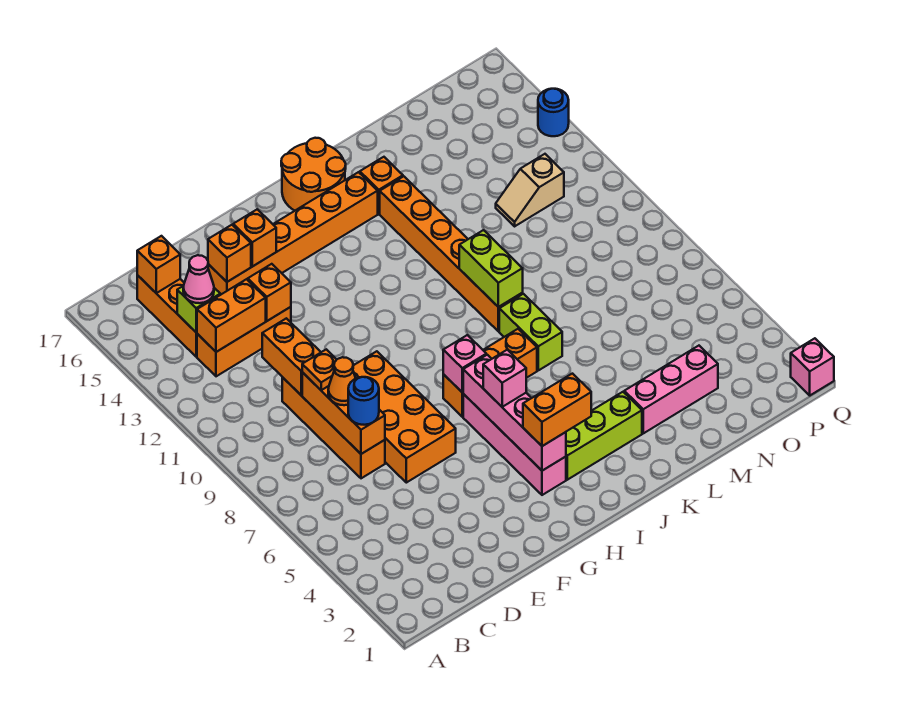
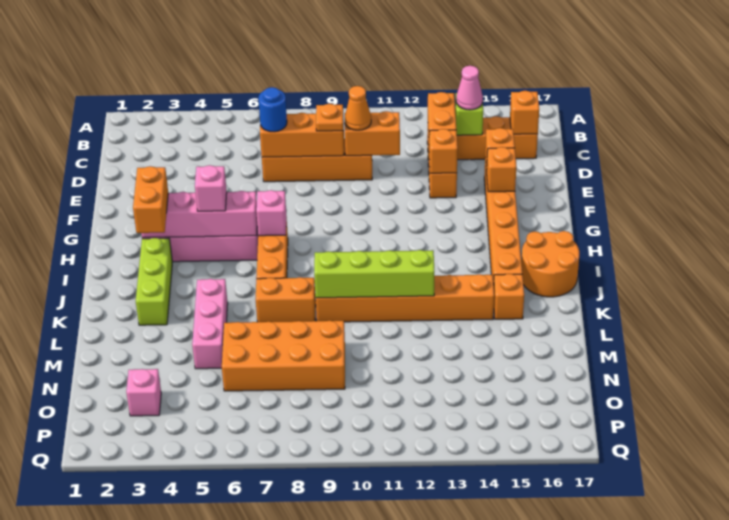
orange 1x1 cone [328,357,356,405] -> orange 1x1 cone moved to [345,86,371,130]
orange 2x4 brick [353,351,456,483] -> orange 2x4 brick moved to [222,320,345,391]
lime 1x2 brick [499,294,562,370] -> orange 1x2 brick [256,277,316,322]
lime 1x2 brick [459,230,523,307] -> lime 1x4 brick [314,250,434,298]
pink 1x3 brick [624,346,718,433] -> pink 1x3 brick moved to [192,279,228,369]
tan 1x2 slope [496,154,564,226] -> none
pink 1x1 brick [791,338,834,395] -> pink 1x1 brick moved to [126,369,161,416]
blue 1x1 round brick [538,89,569,136] -> none

